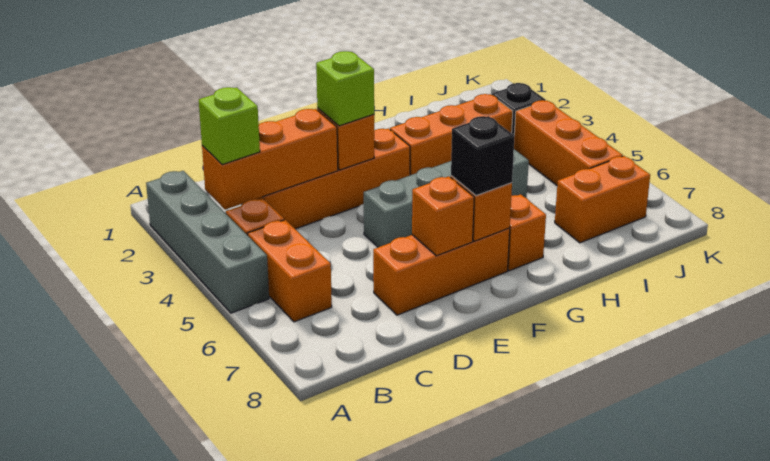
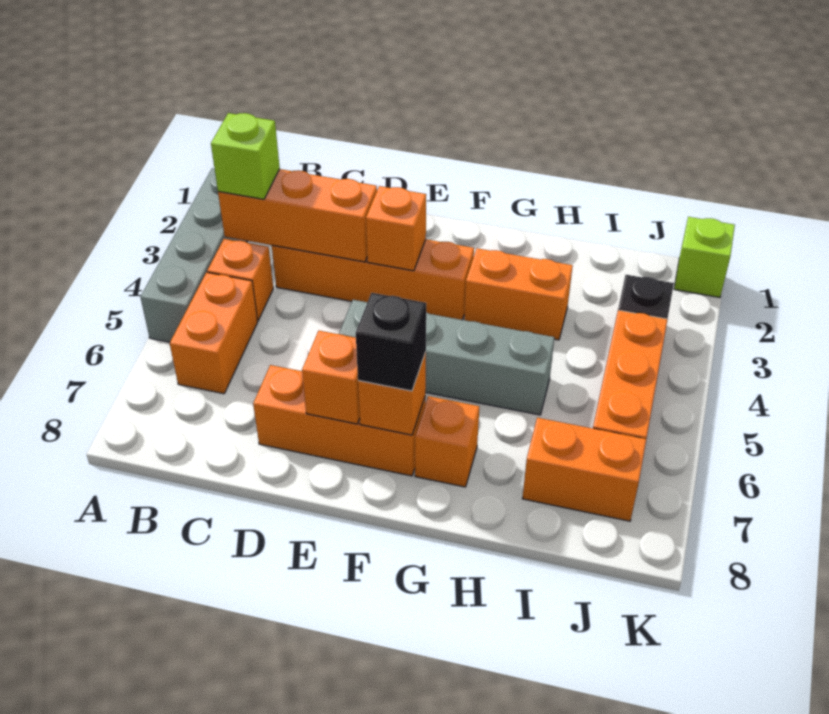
lime 1x1 brick [316,51,374,126] -> lime 1x1 brick moved to [674,217,735,298]
orange 1x3 brick [390,94,513,175] -> orange 1x2 brick [464,248,573,340]

